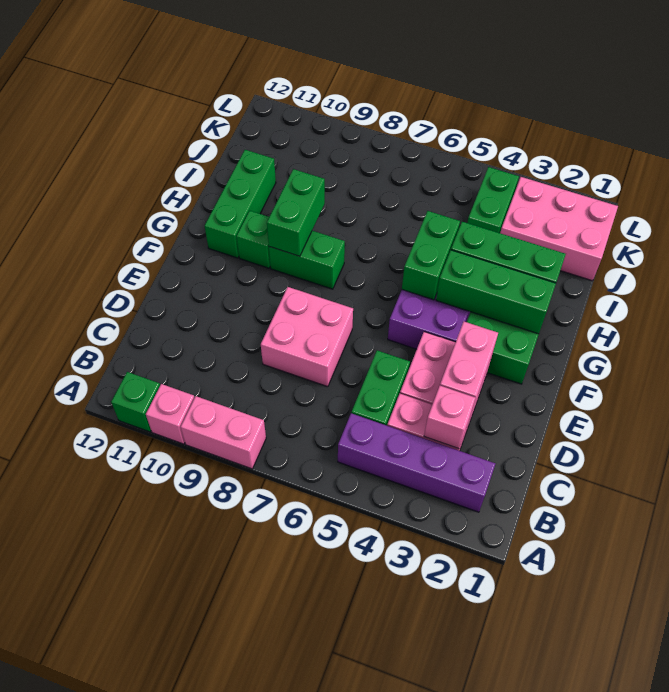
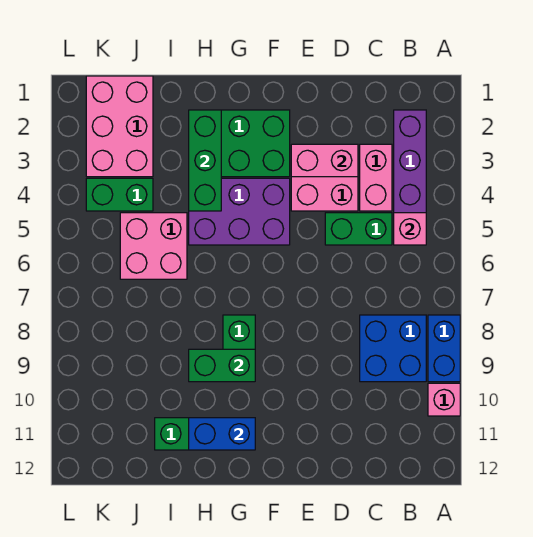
pink 1x2 brick [181,396,266,469] -> blue 1x2 brick [428,315,460,382]
green 1x1 brick [111,372,160,432] -> none
none -> blue 2x2 brick [360,315,426,382]
pink 1x1 brick [424,386,475,449] -> pink 1x1 brick moved to [394,213,426,245]
pink 2x2 brick [261,287,353,387] -> pink 2x2 brick moved to [120,213,187,279]
green 1x3 brick [436,250,556,334] -> none
green 1x2 brick [402,211,460,300] -> none
green 1x1 brick [237,211,270,268] -> none
none -> blue 1x2 brick [189,418,255,450]

